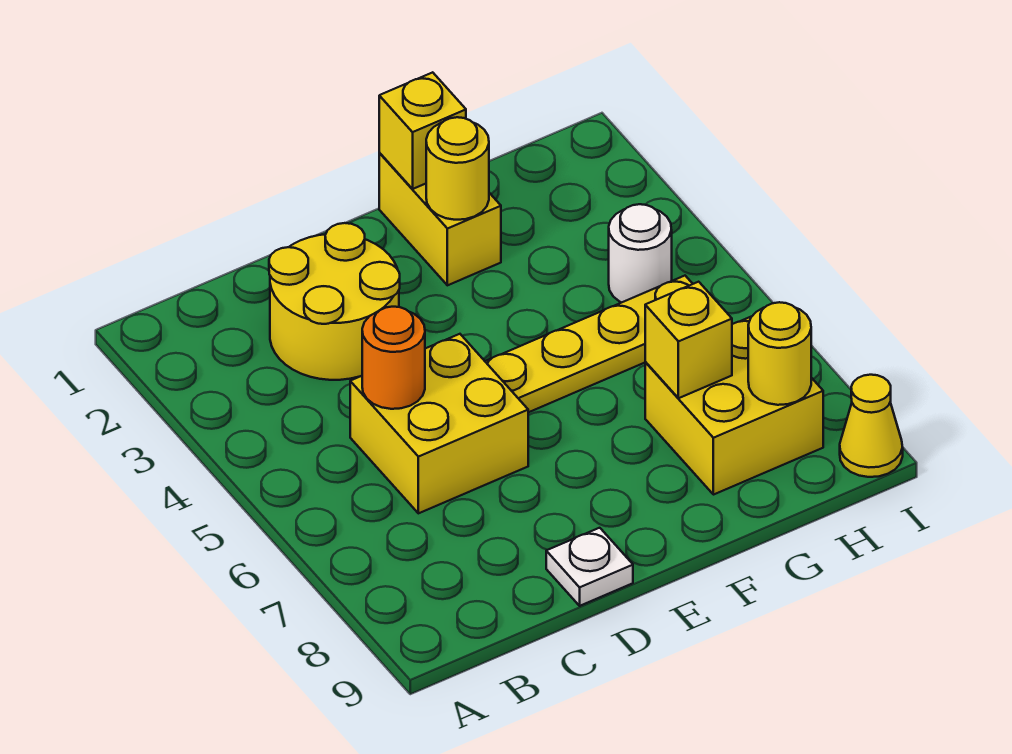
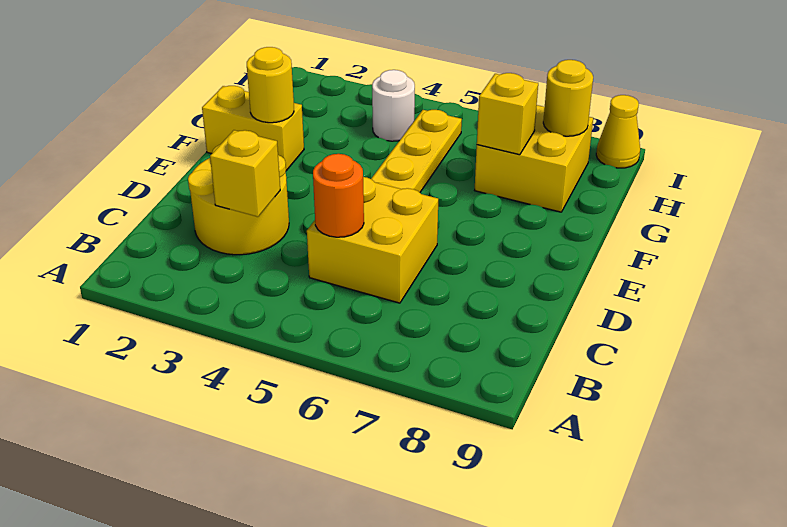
white 1x1 plate [546,528,633,606] -> none
yellow 1x1 brick [379,72,466,189] -> yellow 1x1 brick moved to [210,130,280,217]

